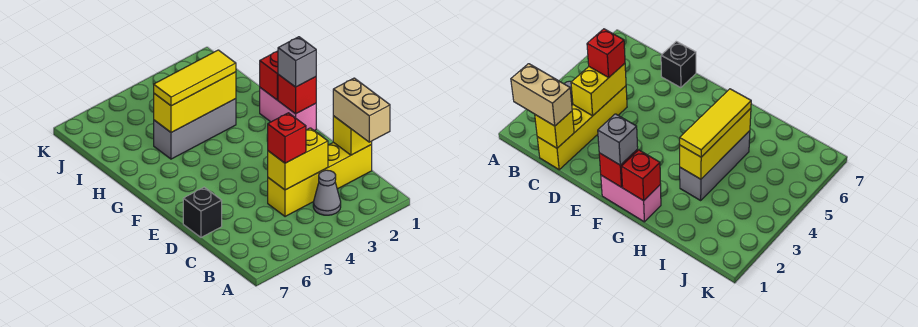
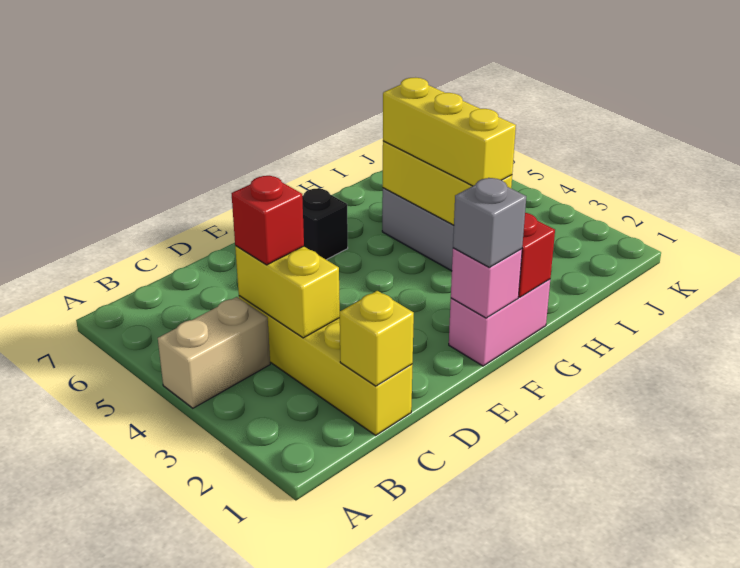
tan 1x2 brick [333,78,390,142] -> tan 1x2 brick moved to [158,297,270,408]
grey 1x1 cone [313,170,341,215] -> none
black 1x1 brick [183,187,222,237] -> black 1x1 brick moved to [302,188,348,260]
red 1x1 brick [278,75,316,114] -> pink 1x1 brick [451,248,522,318]
yellow 1x3 tile [154,50,236,106] -> yellow 1x3 brick [383,78,516,186]

